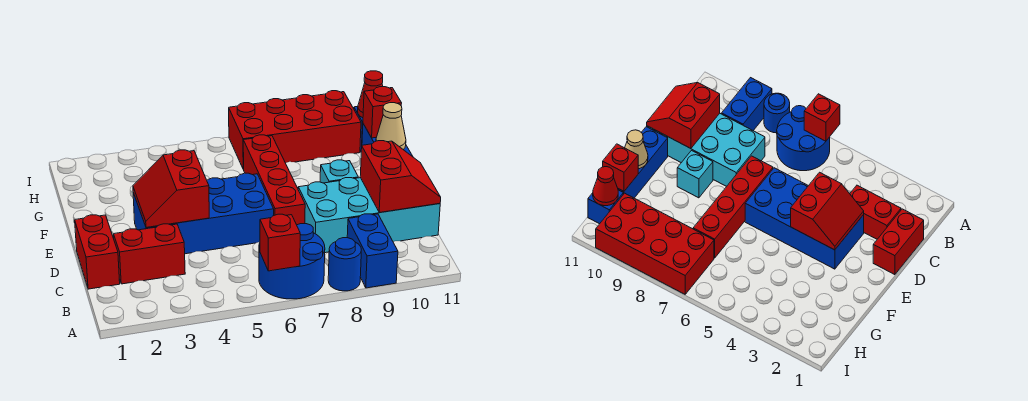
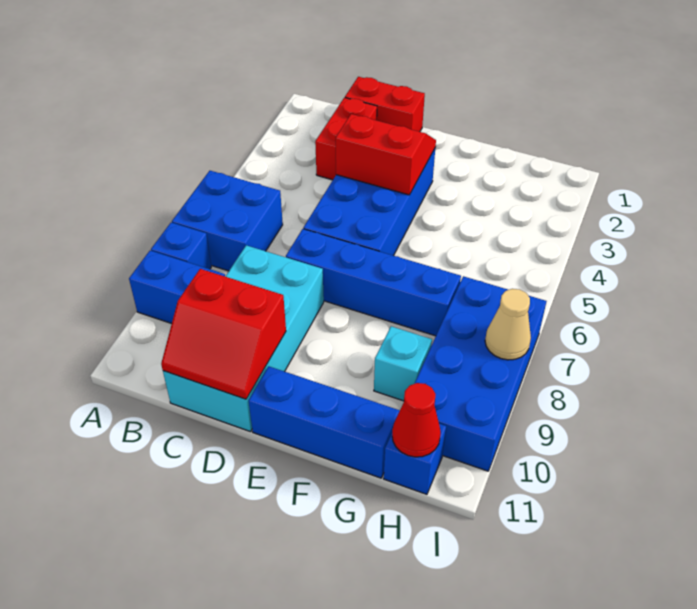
blue 2x2 round brick [259,224,325,299] -> blue 2x2 brick [172,171,283,271]
red 1x1 brick [260,214,300,271] -> none
blue 1x1 round brick [328,238,361,291] -> blue 1x1 brick [151,223,211,269]
red 1x4 brick [243,135,305,225] -> blue 1x4 brick [286,229,461,336]
cyan 1x1 brick [320,160,358,183] -> cyan 1x1 brick moved to [374,326,432,401]
tan 1x1 cone [376,103,406,149] -> tan 1x1 cone moved to [485,289,531,360]
red 1x1 brick [363,87,402,138] -> none
red 2x4 brick [229,91,361,169] -> blue 2x4 brick [415,276,546,471]

